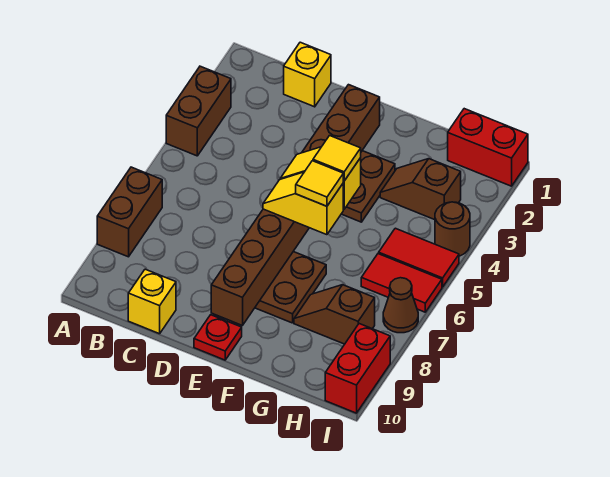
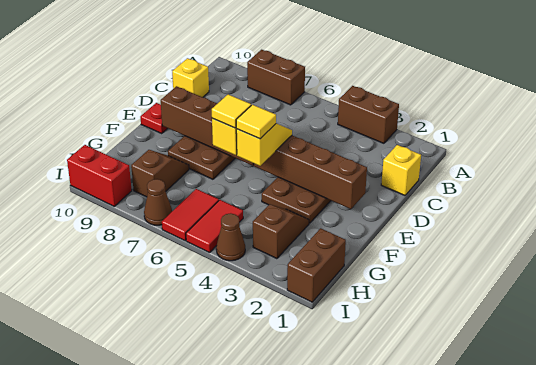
red 1x2 brick [448,109,528,186] -> brown 1x2 brick [287,228,346,302]
brown 1x1 round brick [435,202,470,256] -> brown 1x1 cone [216,213,245,261]

